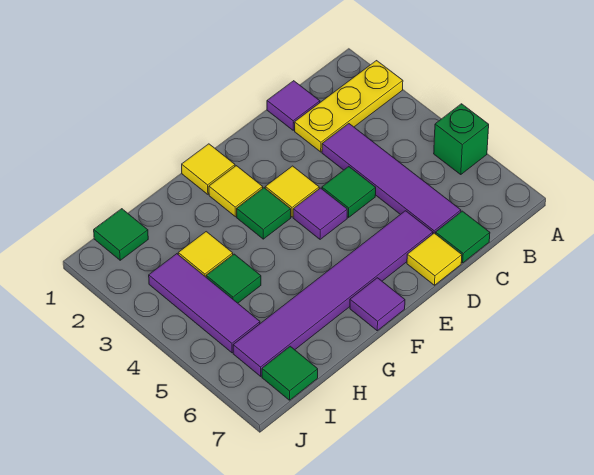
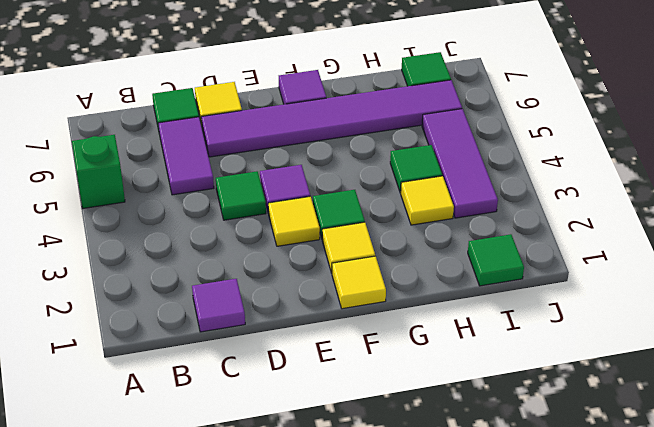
yellow 1x3 plate [294,61,403,152] -> none
purple 1x4 tile [322,124,461,234] -> purple 1x2 tile [158,117,214,195]

